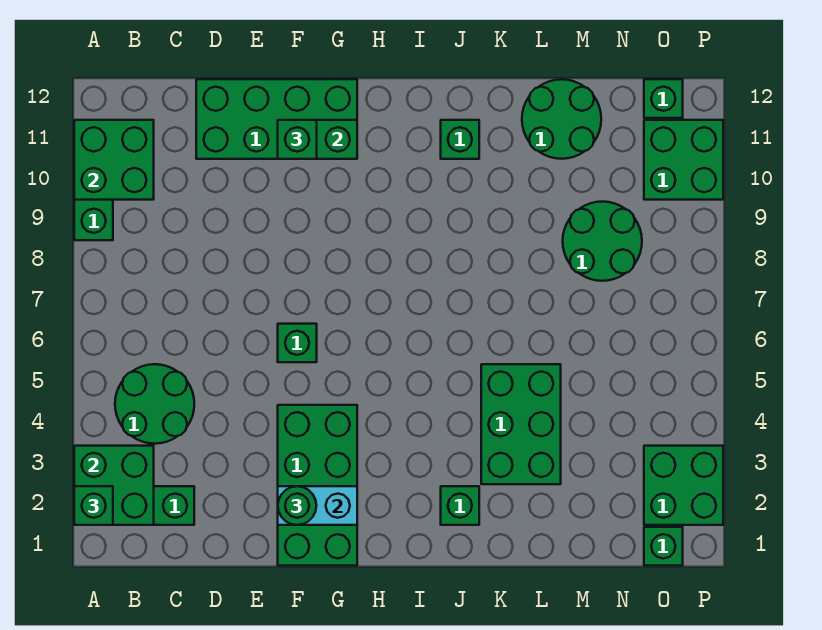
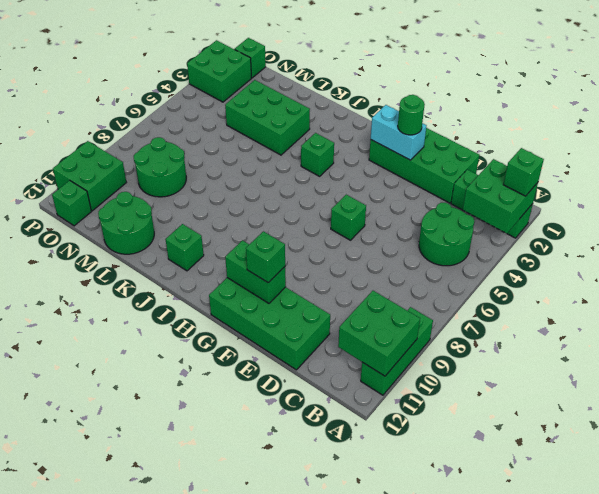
green 2x4 brick [278,405,357,566] -> green 2x4 brick turned to [369,128,479,203]
green 1x1 brick [441,486,479,525] -> green 1x1 brick moved to [301,133,334,176]
green 2x3 brick [481,364,561,484] -> green 2x3 brick turned to [225,80,310,155]

